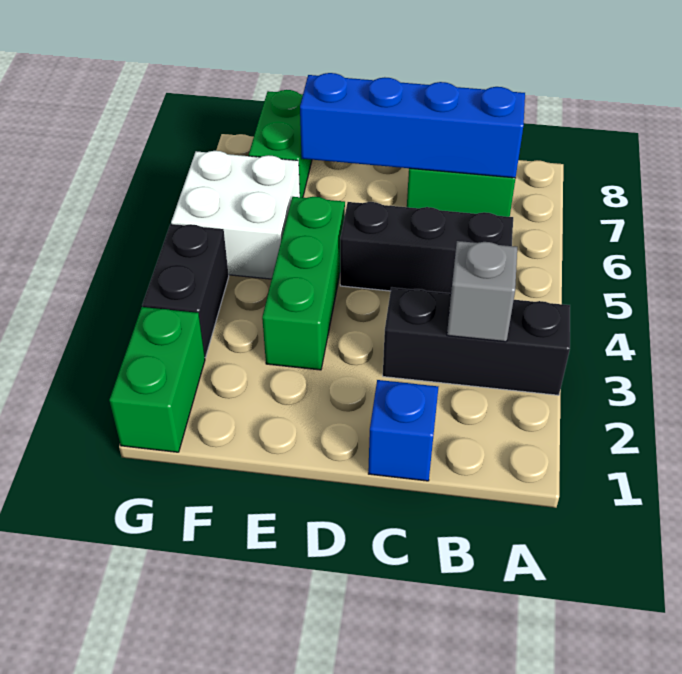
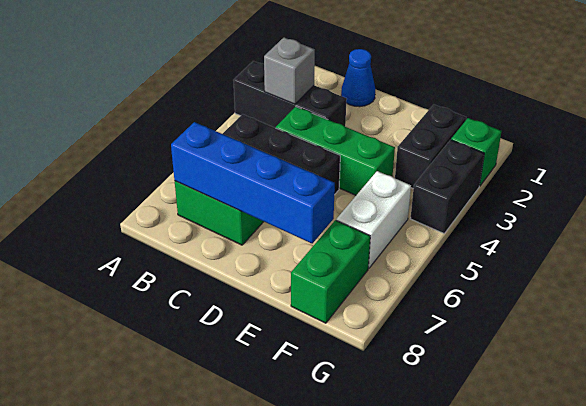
blue 1x1 brick [368,380,438,481] -> blue 1x1 cone [341,49,375,107]
green 1x3 brick [262,197,345,370] -> green 1x3 brick turned to [276,107,395,195]
none -> black 1x2 brick [395,105,466,189]
white 2x2 brick [171,151,300,279] -> white 1x2 brick [336,171,411,268]
green 1x2 brick [109,307,205,452] -> green 1x1 brick [451,118,502,186]

